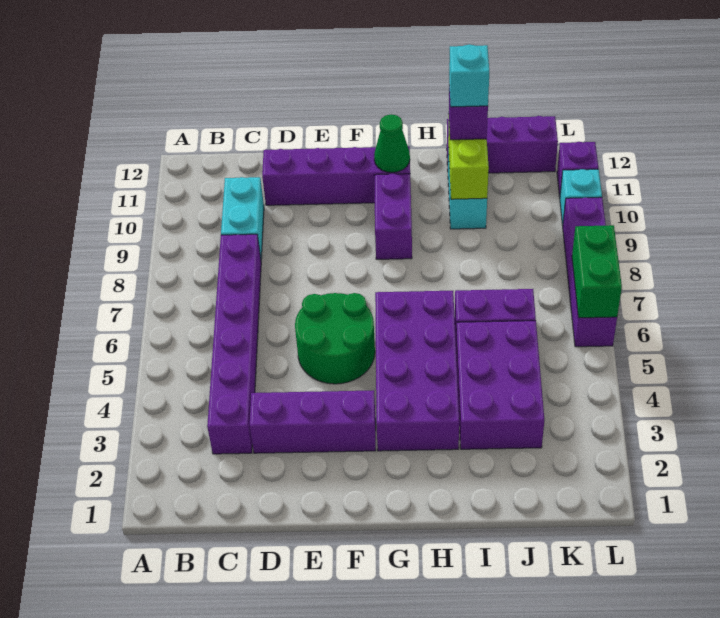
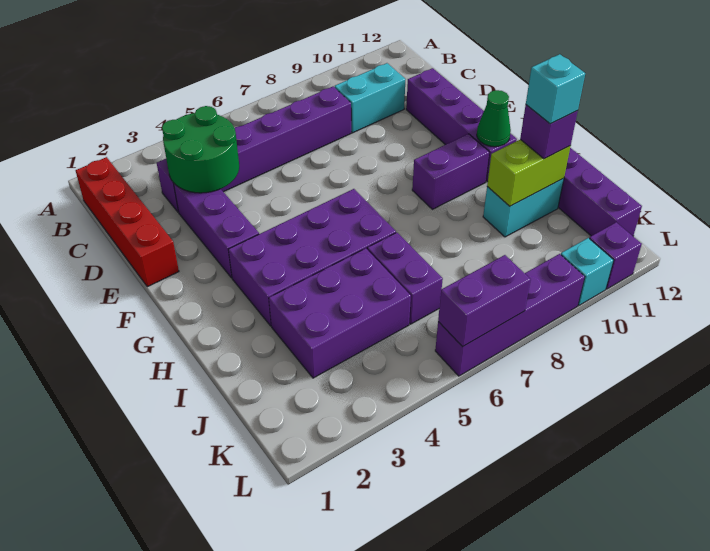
none -> red 1x4 brick [76,157,179,287]
green 2x2 round brick [295,293,375,384] -> green 2x2 round brick moved to [162,106,239,193]
green 1x2 brick [572,225,622,318] -> purple 1x2 brick [438,255,531,347]

